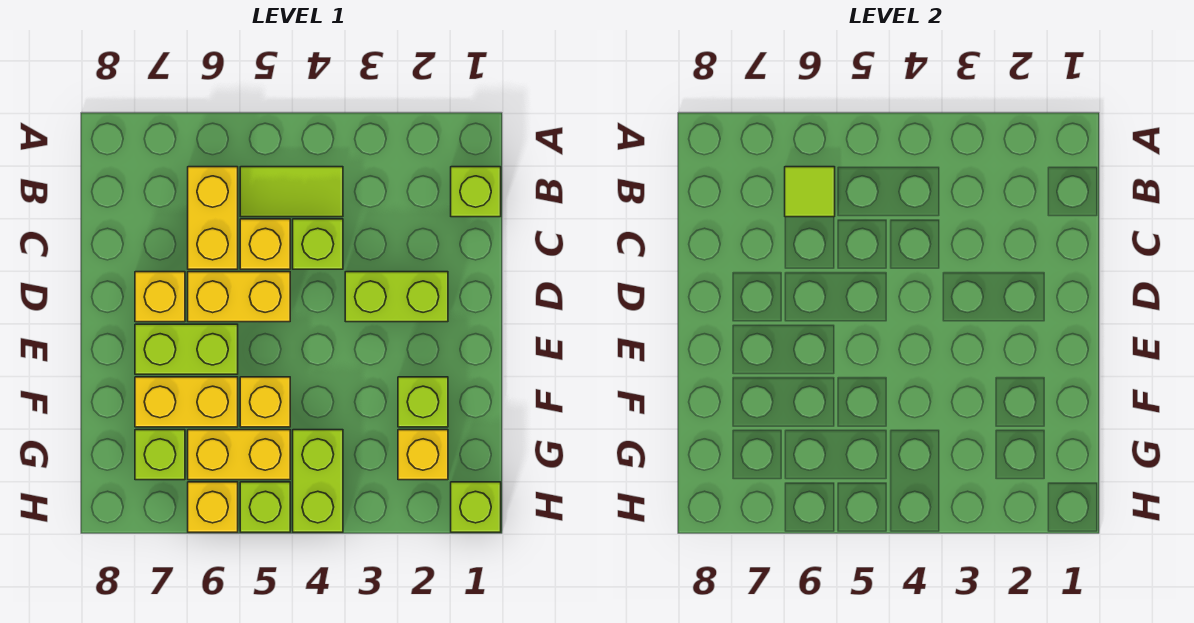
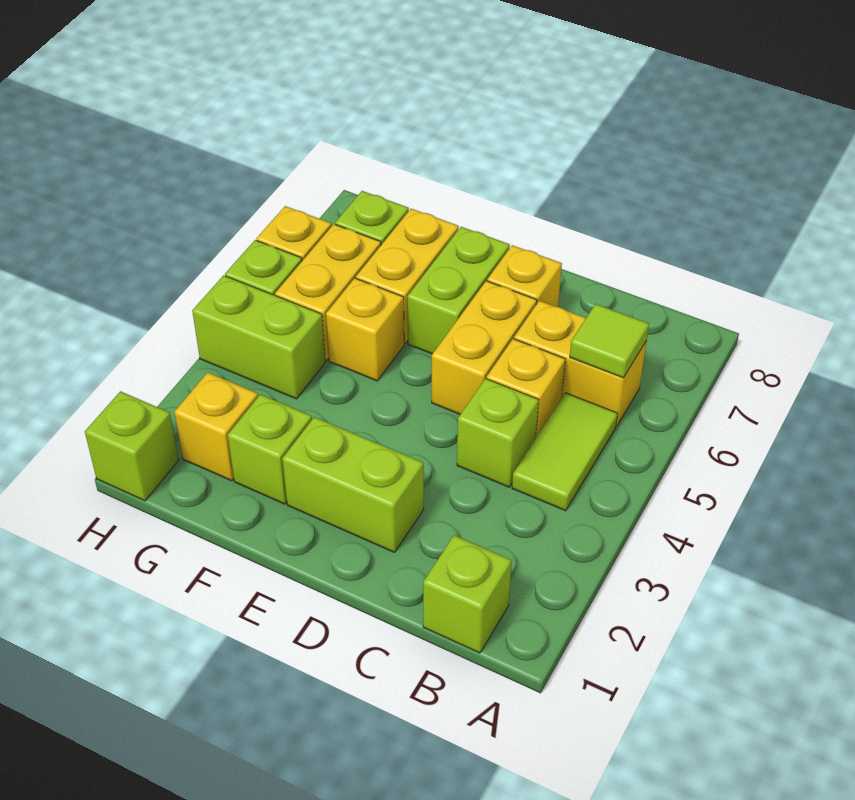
lime 1x2 brick [345,272,448,322] -> lime 1x2 brick turned to [282,417,424,552]

